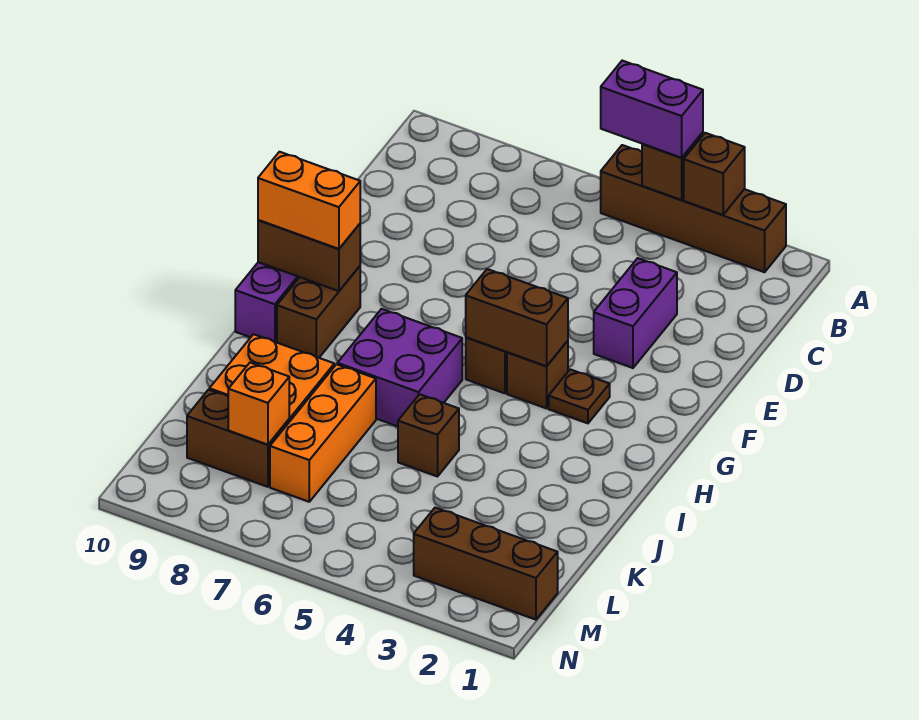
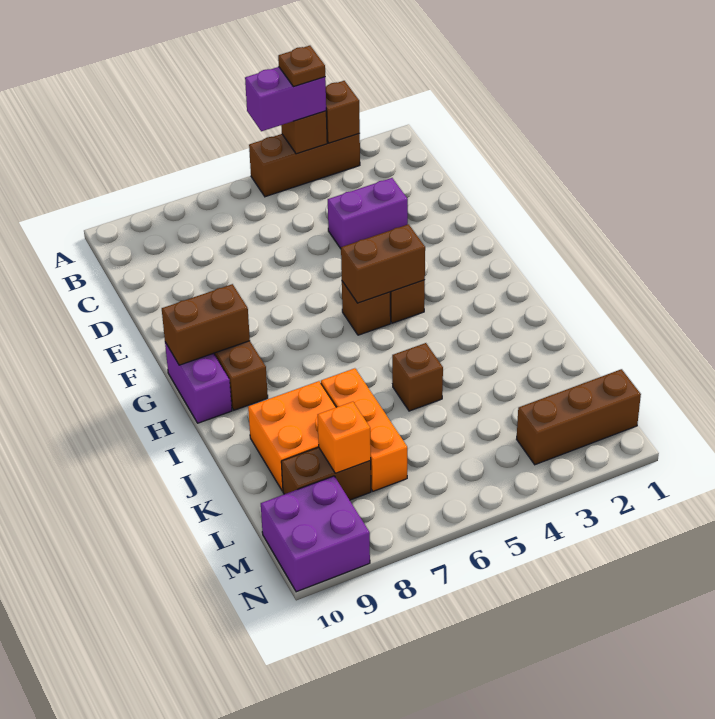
brown 1x4 brick [601,145,786,272] -> brown 1x3 brick [249,134,360,197]
purple 1x2 brick [594,258,677,368] -> purple 1x2 brick turned to [328,178,408,249]
brown 1x1 plate [549,369,610,423] -> brown 1x1 plate moved to [278,46,325,87]
orange 1x2 brick [258,152,360,249] -> none
purple 2x2 brick [337,309,462,426] -> purple 2x2 brick moved to [261,476,370,592]

